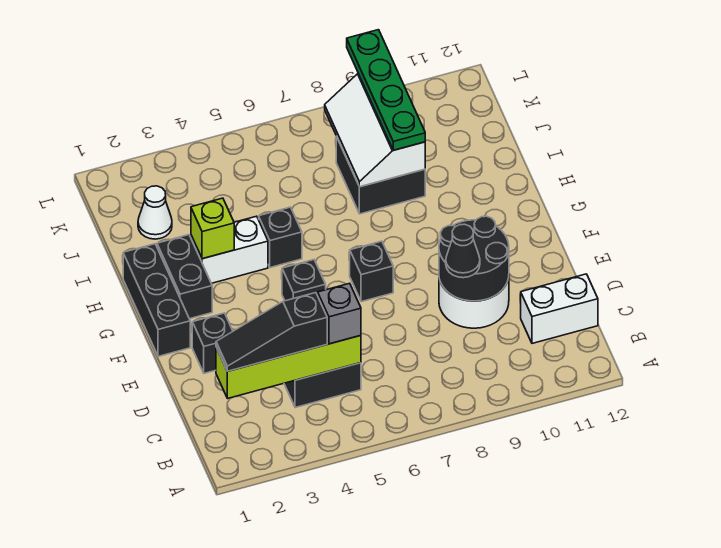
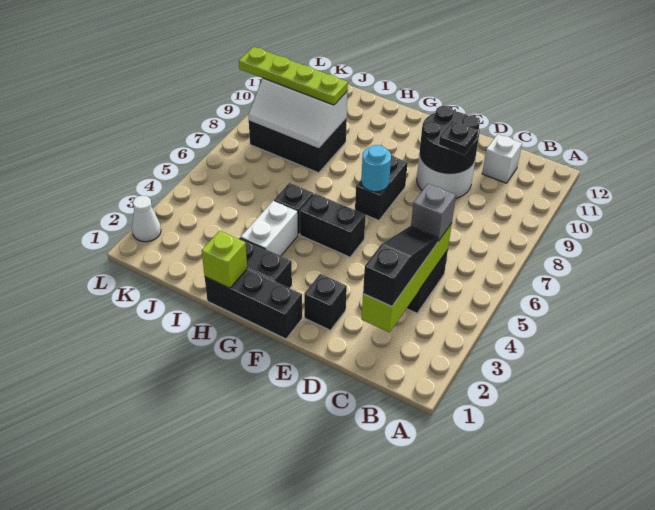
black 1x3 slope [216,293,327,371] -> black 1x3 slope turned to [363,226,438,306]
white 1x2 brick [521,274,598,343] -> white 1x1 brick [482,134,522,183]
black 1x1 cone [446,224,480,278] -> black 1x1 plate [439,121,478,155]
black 1x1 brick [282,260,326,301] -> black 1x2 brick [300,194,366,257]
black 1x1 brick [350,241,393,302] -> black 1x2 brick [355,155,408,220]
none -> cyan 1x1 round brick [361,145,391,192]
lime 1x1 brick [191,198,234,259] -> lime 1x1 brick moved to [202,231,247,288]
black 2x2 brick [336,137,425,214] -> black 2x3 brick [249,118,347,173]
green 1x4 plate [347,30,425,150] -> lime 1x4 plate [239,47,348,105]
white 1x1 cone [138,186,172,239] -> white 1x1 cone moved to [132,196,161,242]

